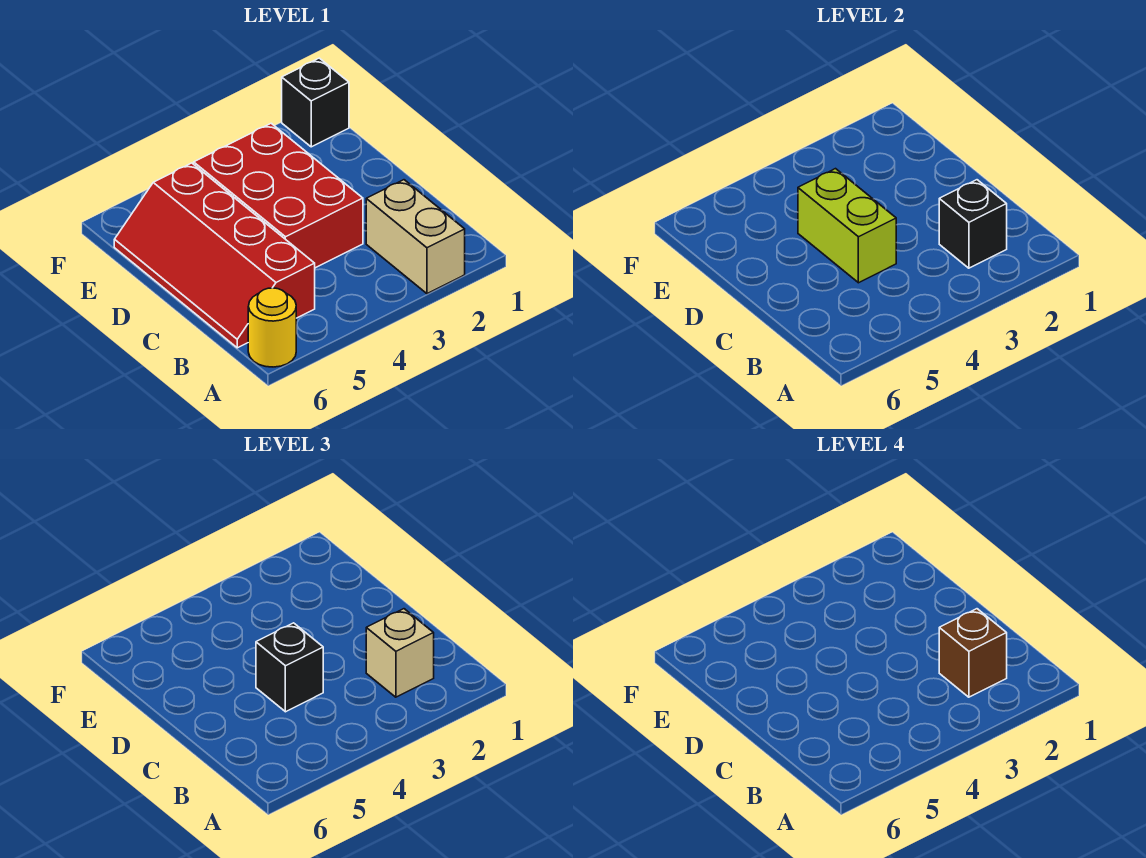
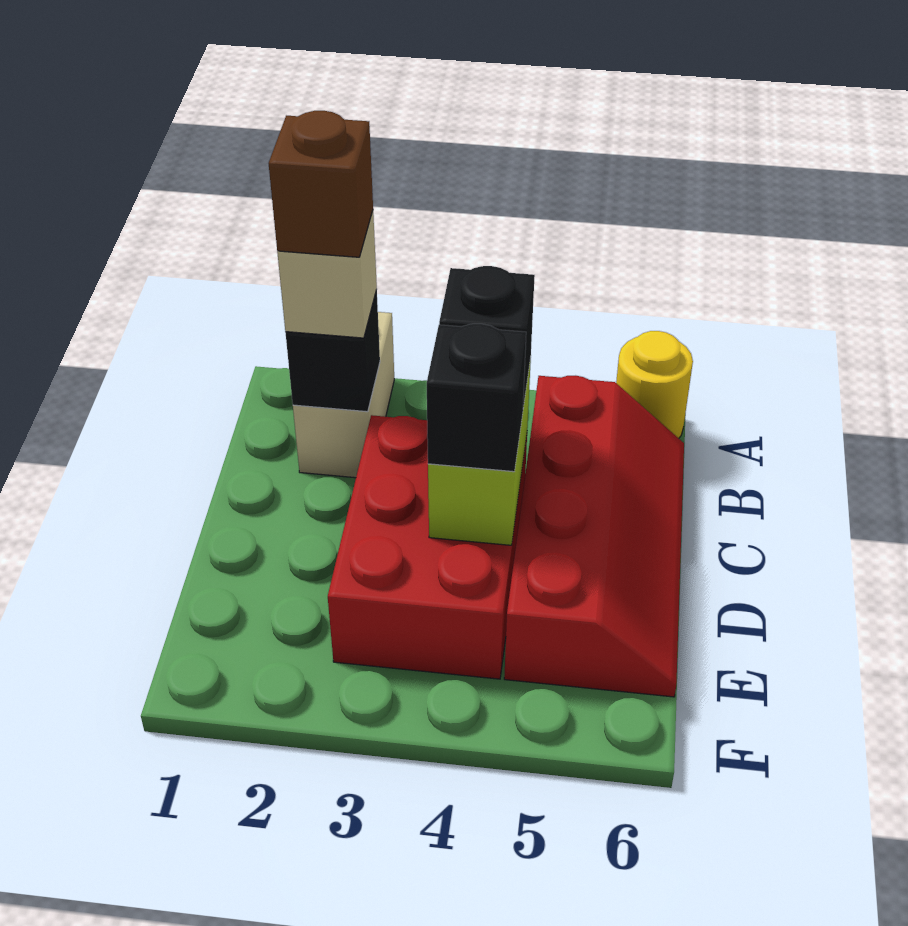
black 1x1 brick [282,58,349,147] -> black 1x1 brick moved to [427,324,526,472]

